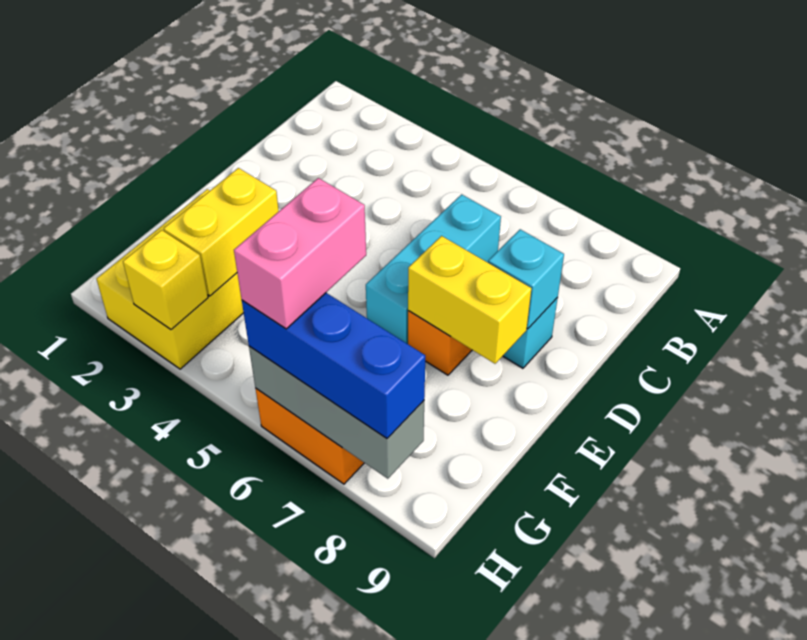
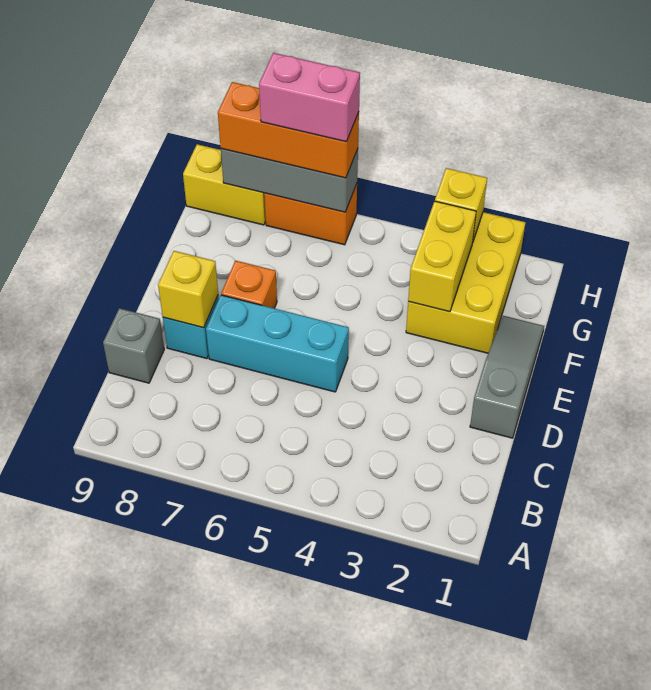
cyan 1x3 brick [366,194,501,344] -> cyan 1x3 brick turned to [206,295,349,392]
none -> grey 1x1 brick [103,308,164,383]
none -> grey 1x3 slope [470,316,544,438]
cyan 1x1 brick [488,229,564,329] -> yellow 1x1 brick [158,251,218,328]
yellow 1x2 brick [408,236,531,364] -> yellow 1x2 brick moved to [183,144,266,225]
pink 1x2 brick [234,178,366,329] -> pink 1x2 brick turned to [259,53,360,142]
blue 1x3 brick [242,293,425,438] -> orange 1x3 brick [218,82,359,178]

